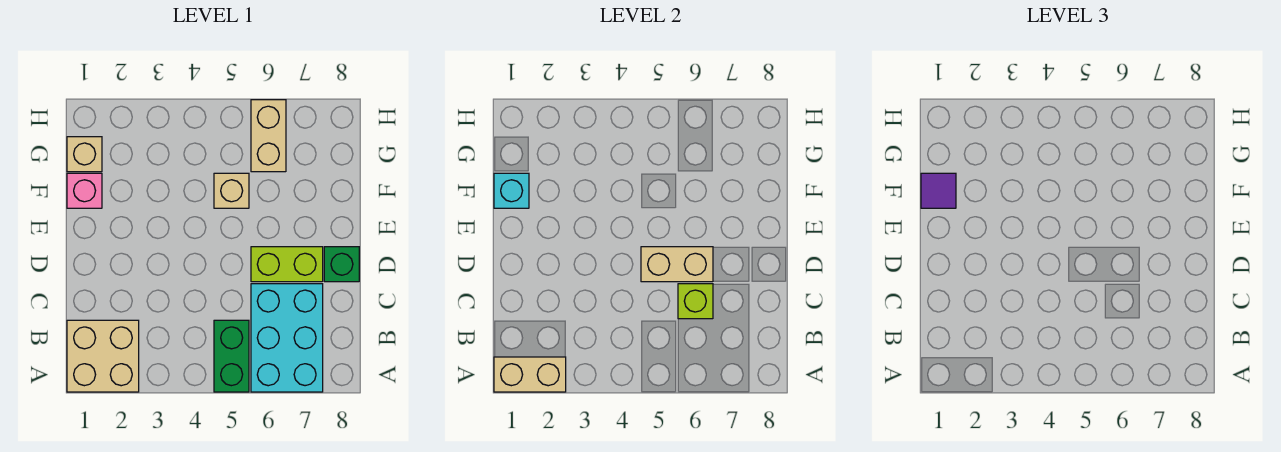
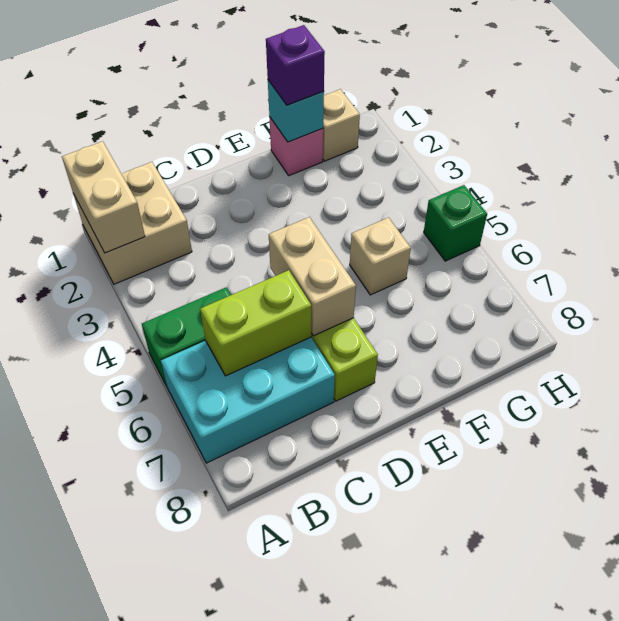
lime 1x1 brick [678,284,713,319] -> lime 1x2 brick [200,270,312,376]
green 1x1 brick [324,247,359,282] -> green 1x1 brick moved to [424,185,487,261]
purple 1x1 tile [921,173,956,208] -> purple 1x1 brick [266,25,325,105]
tan 1x2 brick [251,100,286,172] -> none

